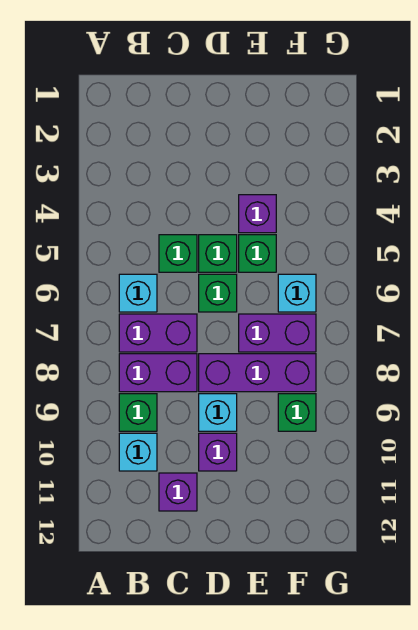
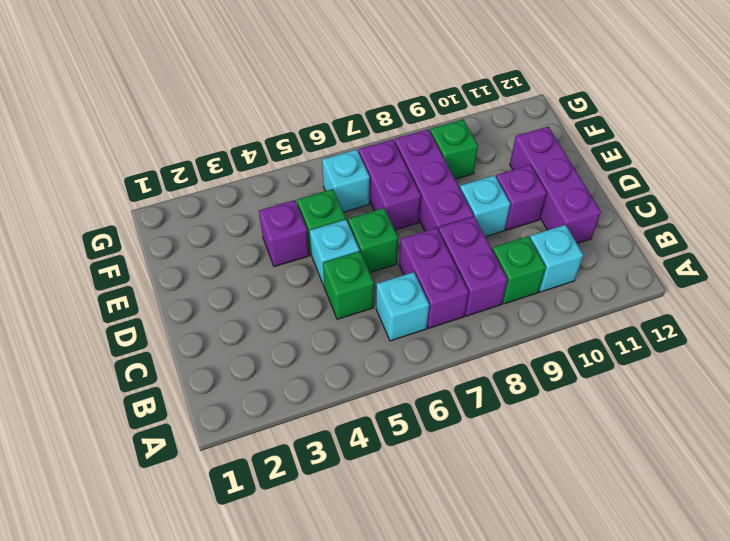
purple 1x1 brick [159,473,197,511] -> purple 1x3 brick [510,127,601,243]
green 1x1 brick [199,235,237,272] -> cyan 1x1 brick [310,220,360,286]

